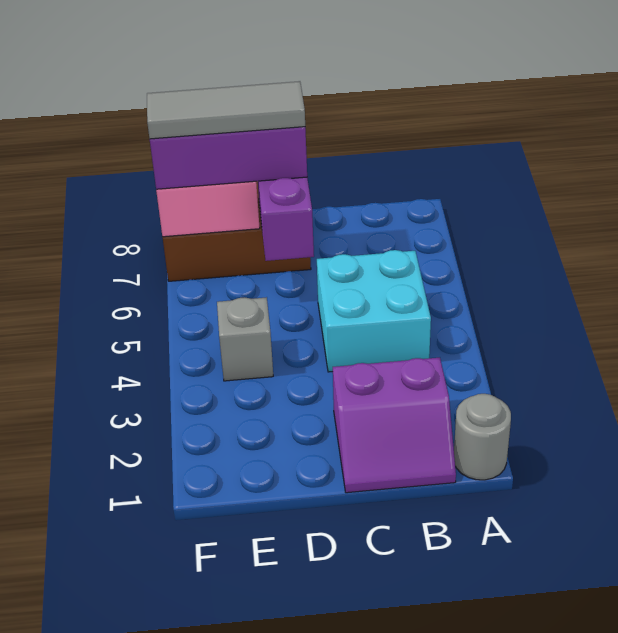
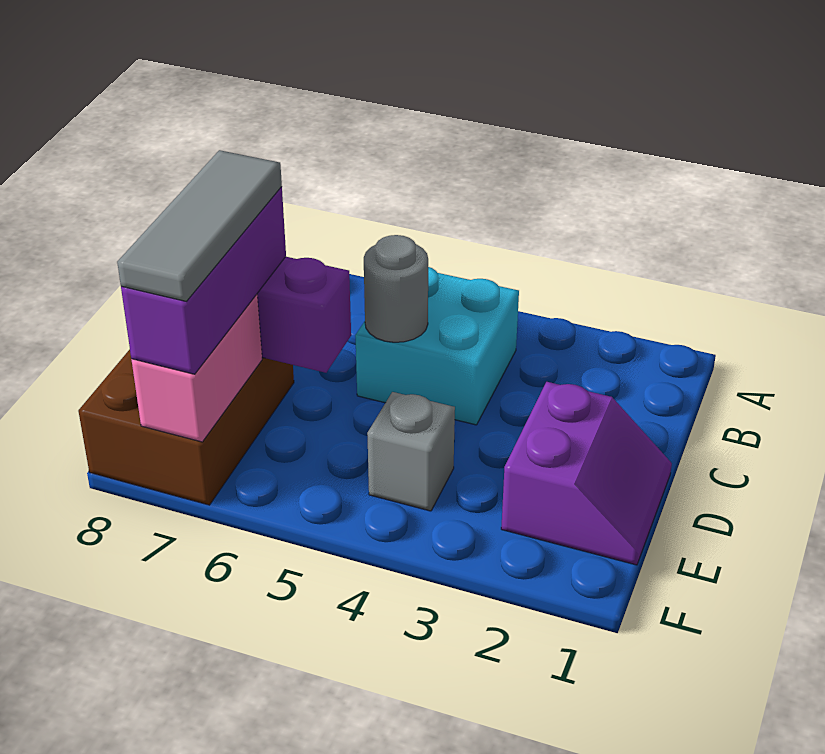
grey 1x1 round brick [454,394,511,480] -> grey 1x1 round brick moved to [364,235,428,342]
purple 2x2 slope [333,358,456,493] -> purple 2x2 slope moved to [501,382,672,565]

